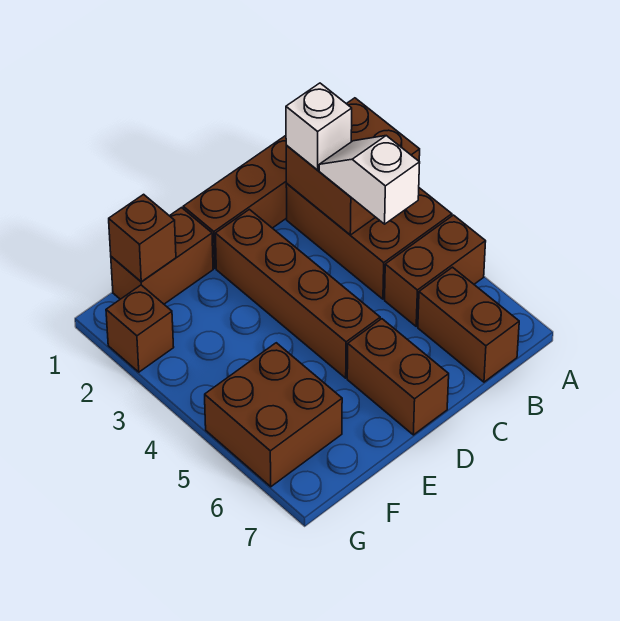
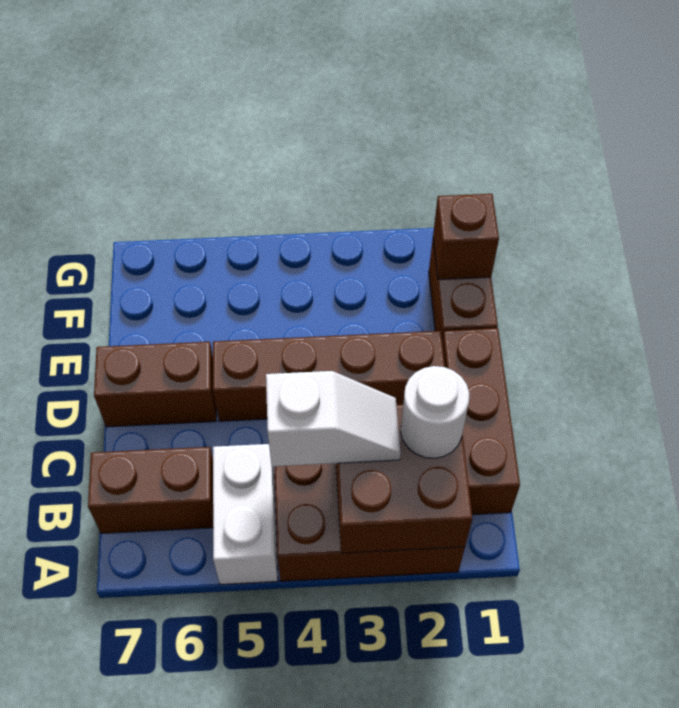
brown 1x2 brick [385,215,486,326] -> white 1x2 brick [213,444,278,585]
white 1x1 brick [286,83,352,170] -> white 1x1 round brick [401,366,469,458]
brown 2x2 brick [205,343,342,487] -> none
brown 1x1 brick [106,285,174,372] -> none

